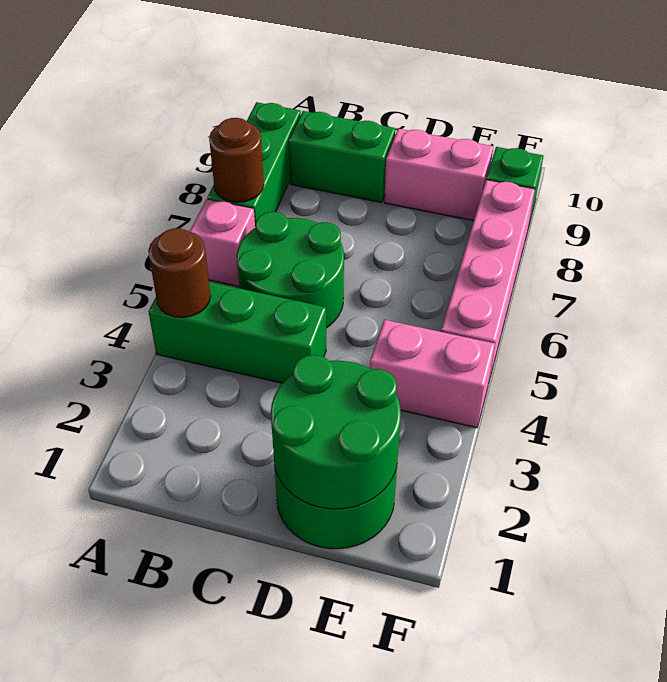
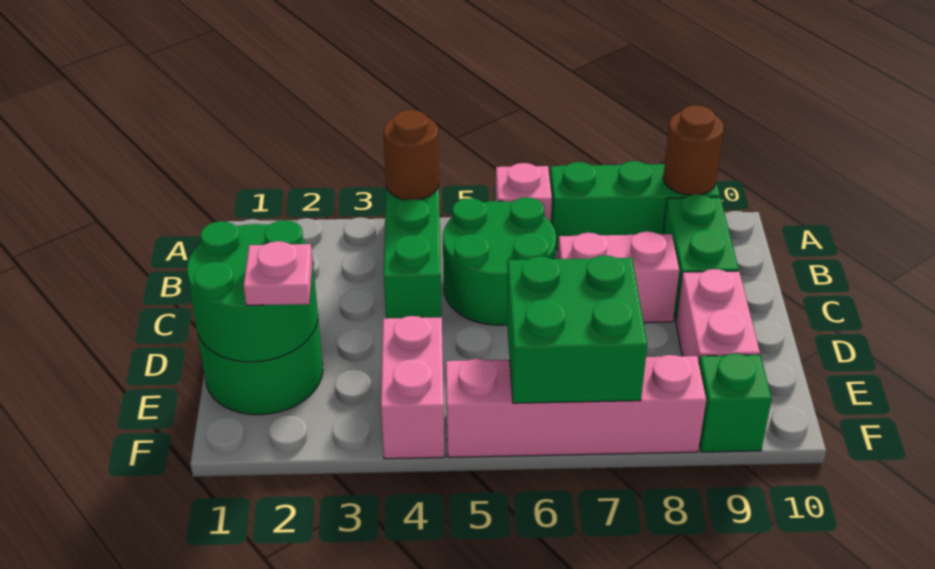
brown 1x1 round brick [209,118,264,202] -> brown 1x1 round brick moved to [663,105,724,195]
none -> pink 1x2 brick [558,232,679,323]
none -> pink 1x1 plate [244,241,313,305]
none -> green 2x2 brick [507,255,647,403]

